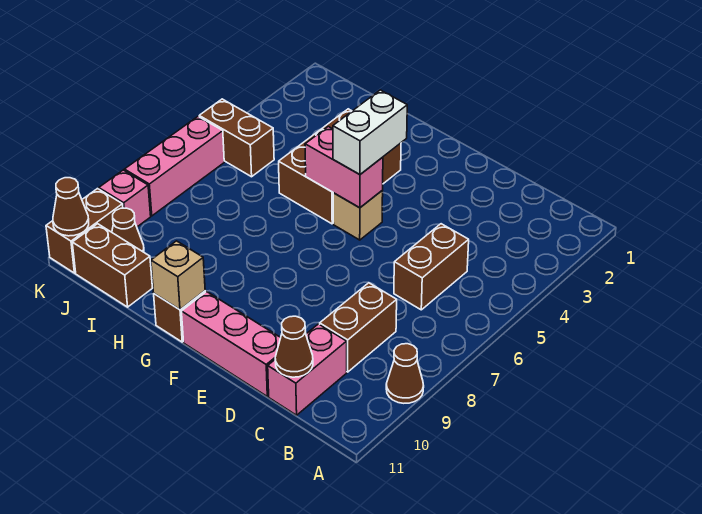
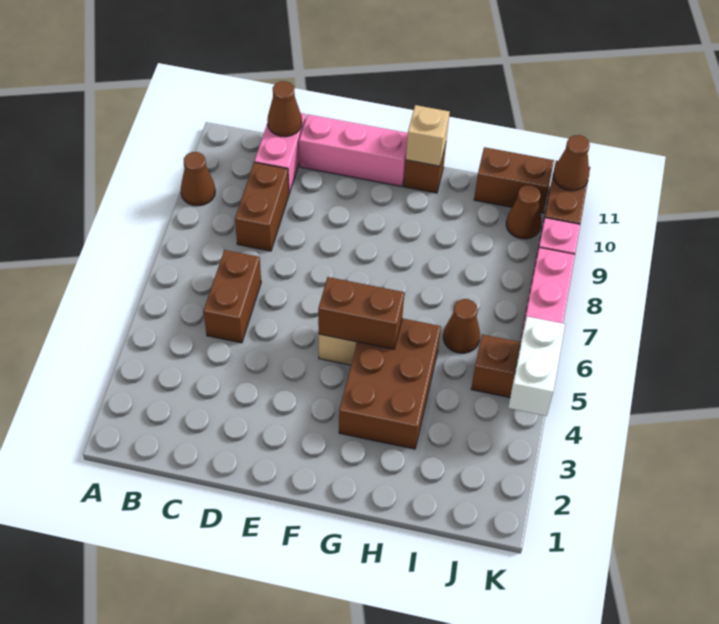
white 1x2 brick [333,90,407,175] -> white 1x2 brick moved to [508,316,565,416]
pink 1x2 brick [305,127,383,208] -> brown 1x2 brick [318,277,404,349]
none -> brown 1x1 cone [443,299,480,353]

